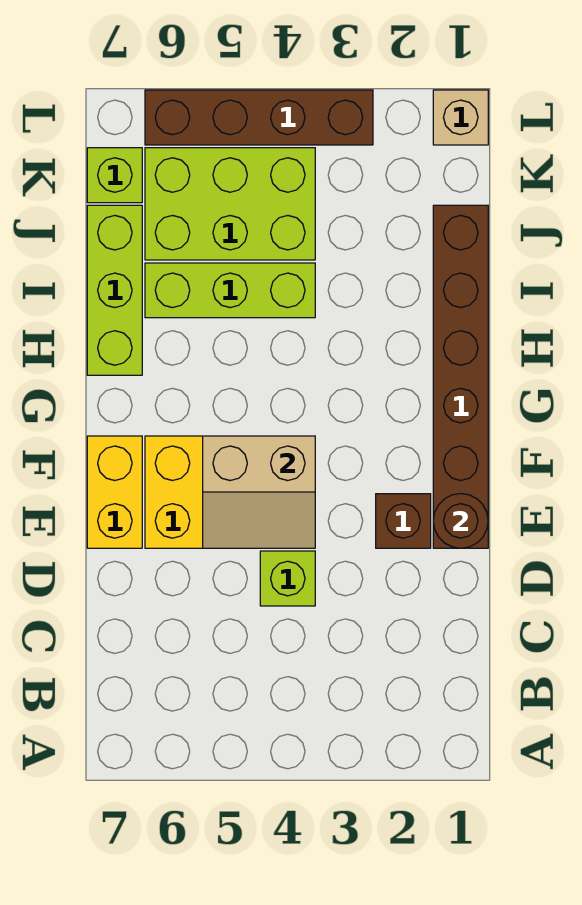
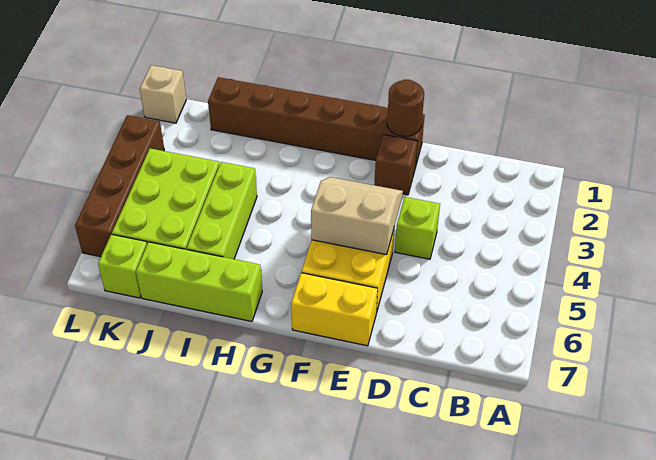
tan 2x2 slope [203,436,315,548] -> tan 2x2 slope turned to [311,177,403,255]

